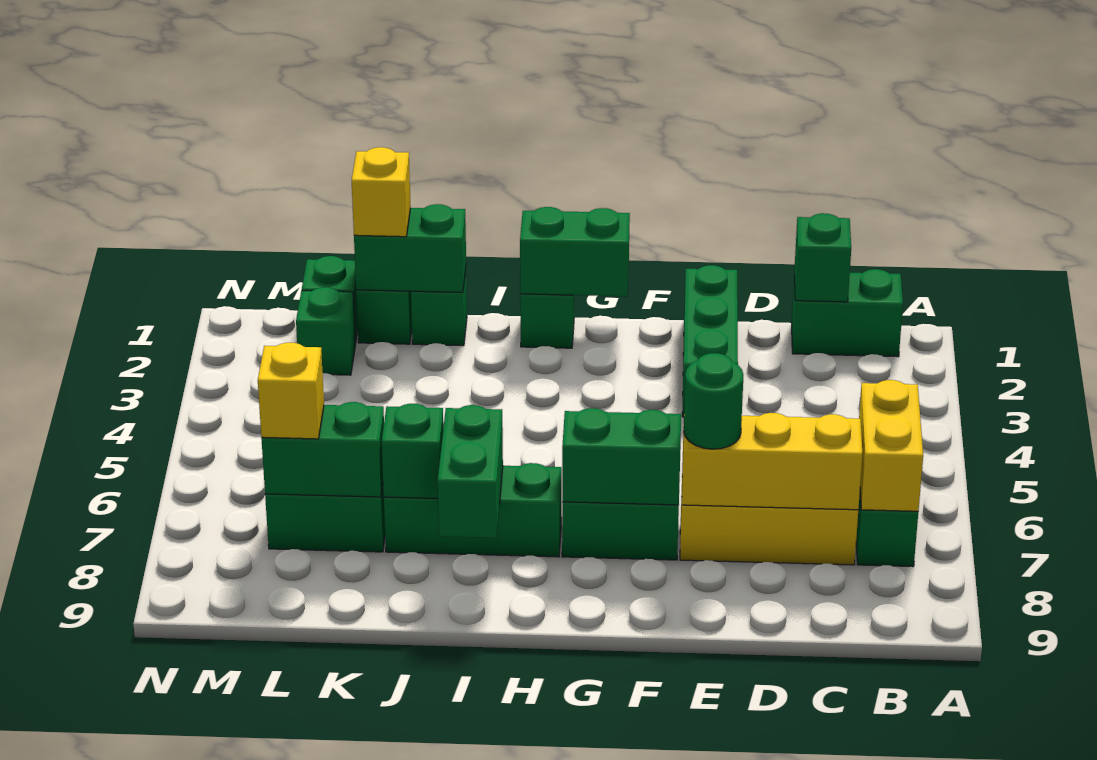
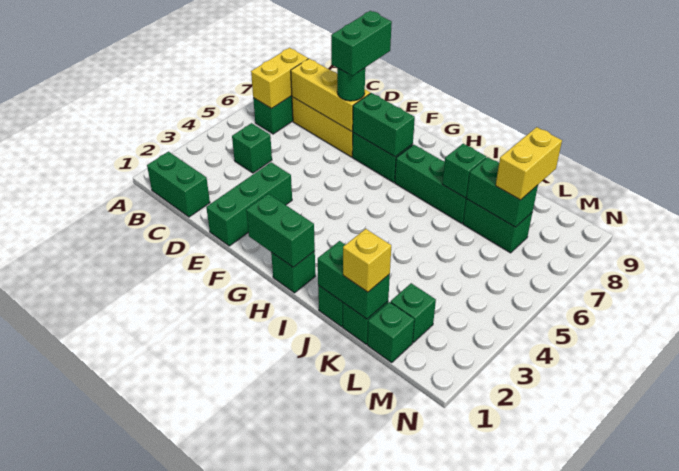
green 1x1 brick [794,213,851,302] -> green 1x1 brick moved to [232,123,272,173]
green 1x2 brick [438,405,503,538] -> green 1x2 brick moved to [331,11,392,76]
yellow 1x1 brick [258,343,324,439] -> yellow 1x2 brick [496,127,562,200]

